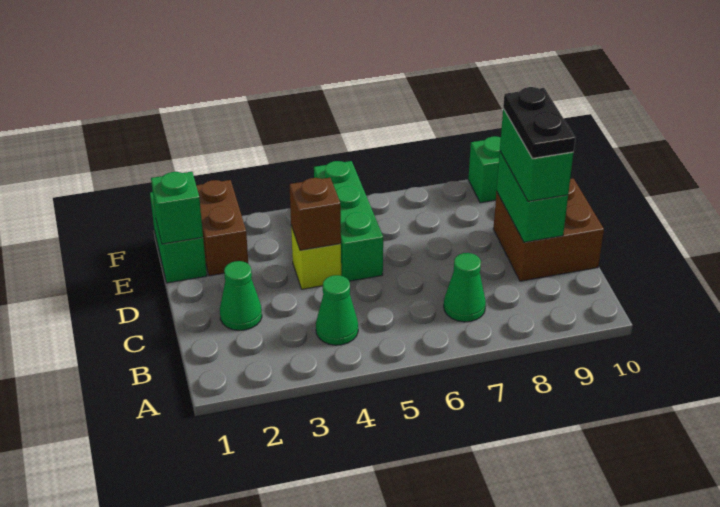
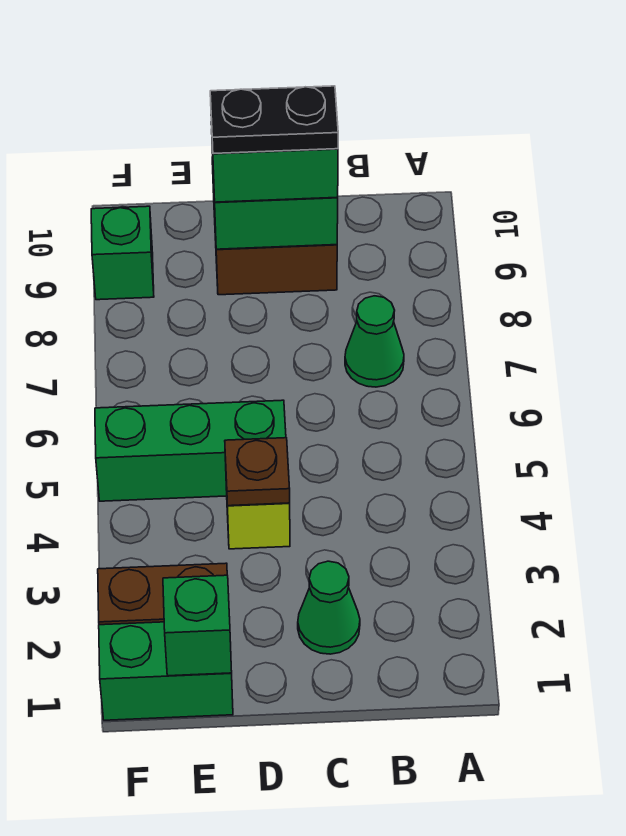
green 1x1 cone [316,275,358,345] -> none
brown 1x1 brick [289,178,341,250] -> brown 1x1 plate [225,438,290,506]

